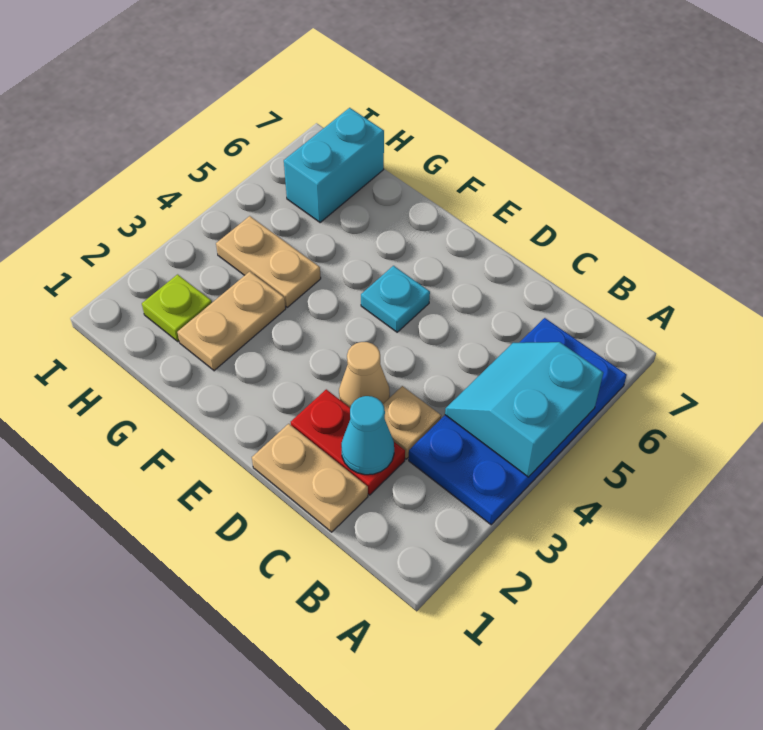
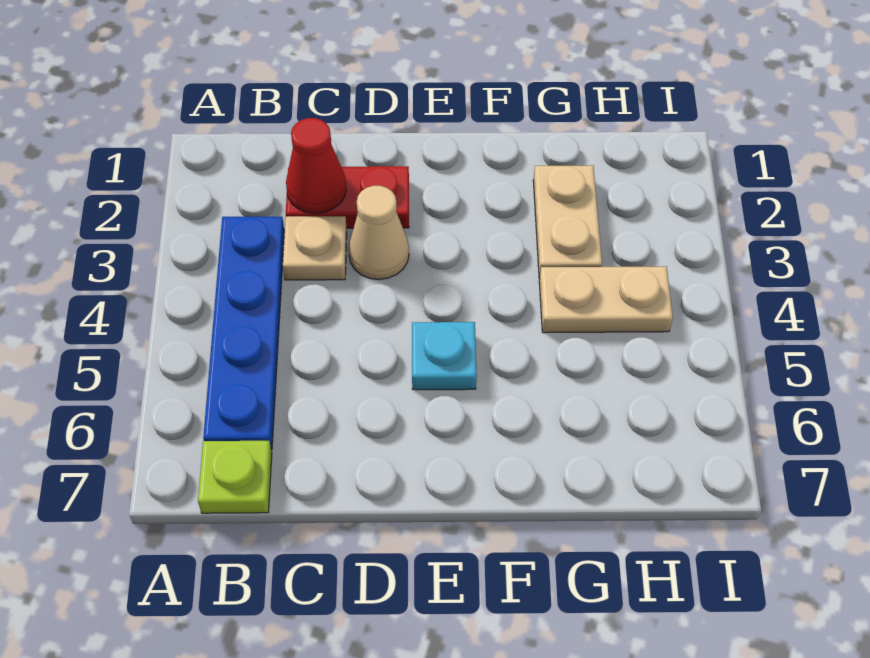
blue 2x4 plate [409,318,627,525] -> blue 1x4 plate [203,217,284,450]
cyan 2x2 slope [445,342,603,477] -> none
tan 1x2 plate [252,424,368,532] -> none
cyan 1x1 cone [341,396,394,475] -> red 1x1 cone [286,118,346,213]
lime 1x1 plate [142,274,212,342] -> lime 1x1 plate moved to [198,441,272,513]
cyan 1x2 brick [284,108,384,222] -> none

